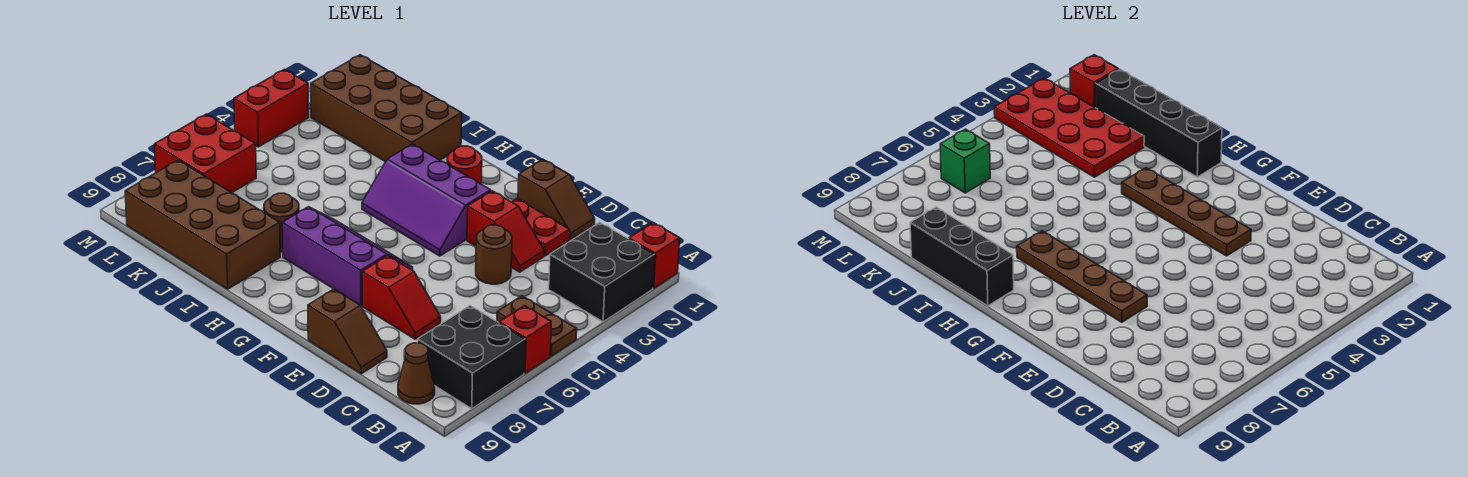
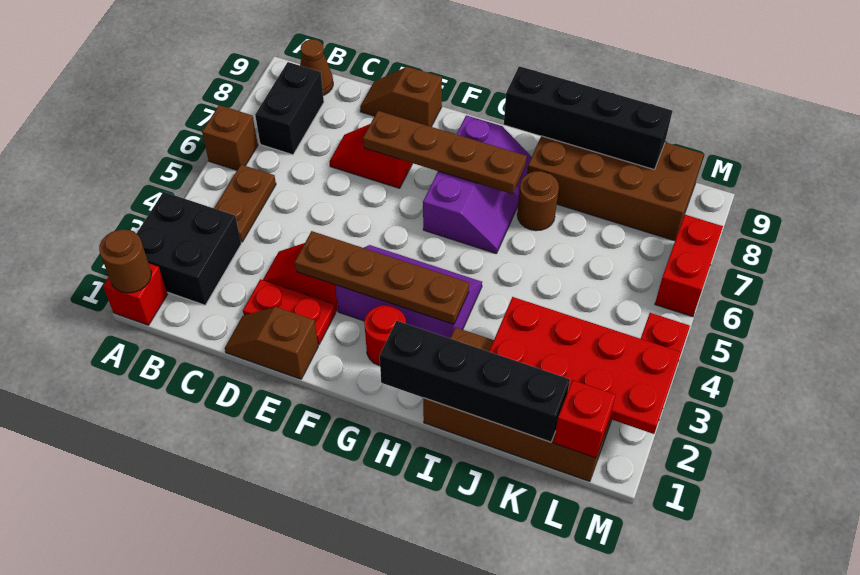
brown 1x2 plate [497,296,577,356] -> brown 1x2 plate turned to [214,165,276,242]
red 1x1 brick [499,306,551,373] -> brown 1x1 brick [202,105,258,170]
black 2x2 brick [417,306,525,409] -> black 1x2 brick [255,62,324,155]
brown 1x1 round brick [476,225,512,284] -> brown 1x1 round brick moved to [99,229,151,293]
purple 2x3 slope [282,207,413,305] -> purple 2x3 slope turned to [423,115,532,254]
black 1x3 brick [910,207,1014,306] -> black 1x4 brick [504,66,672,170]
red 2x2 brick [155,114,256,193] -> red 1x2 brick [655,215,723,317]
green 1x1 brick [940,129,990,193] -> none

